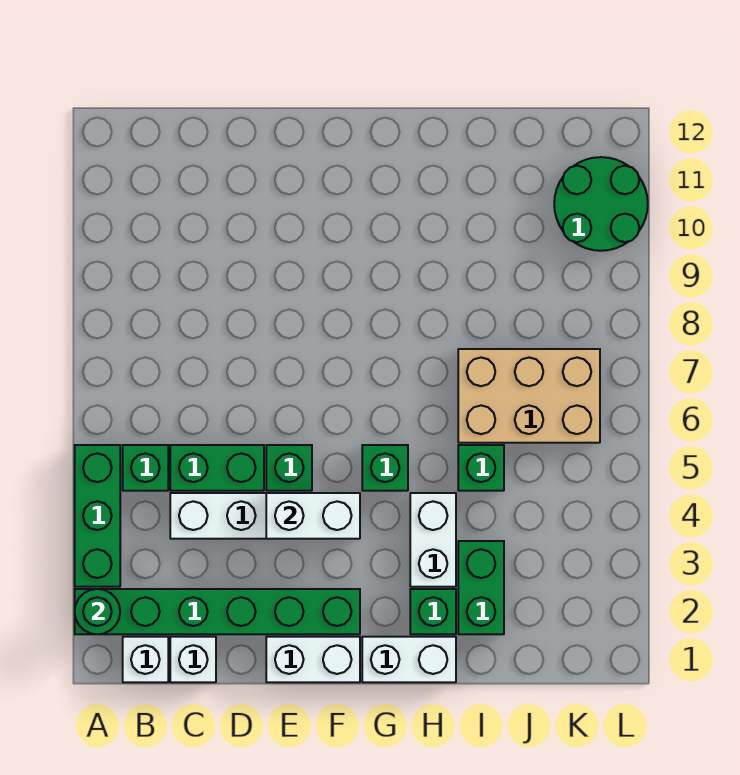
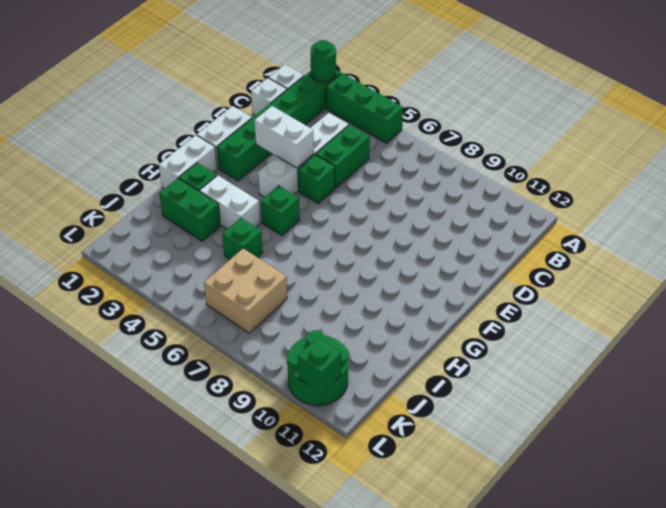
green 1x1 brick [123,445,168,491] -> green 1x1 brick moved to [298,337,341,394]
white 1x2 brick [266,493,360,539] -> white 1x2 brick turned to [254,106,314,168]
tan 2x3 brick [458,349,600,443] -> tan 2x2 brick [204,249,287,333]

